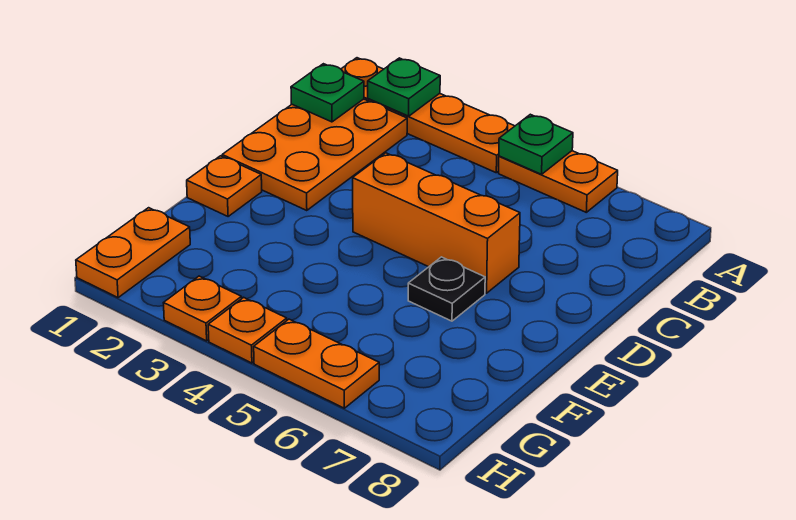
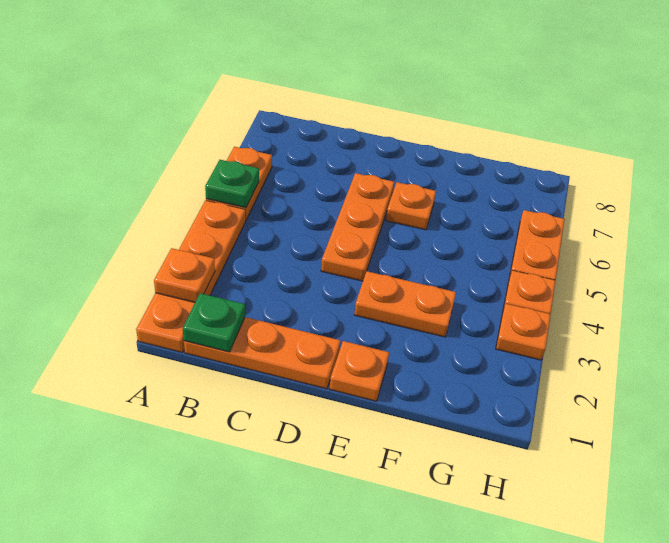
green 1x1 plate [368,58,440,116] -> orange 1x1 plate [154,248,215,302]
orange 2x3 plate [222,99,407,211] -> orange 1x3 plate [184,317,340,389]
orange 1x3 brick [353,153,520,293] -> orange 1x3 plate [321,173,394,281]
black 1x1 plate [408,257,485,321] -> orange 1x1 plate [386,182,436,230]
orange 1x2 plate [76,208,190,298] -> orange 1x2 plate moved to [354,271,456,337]

